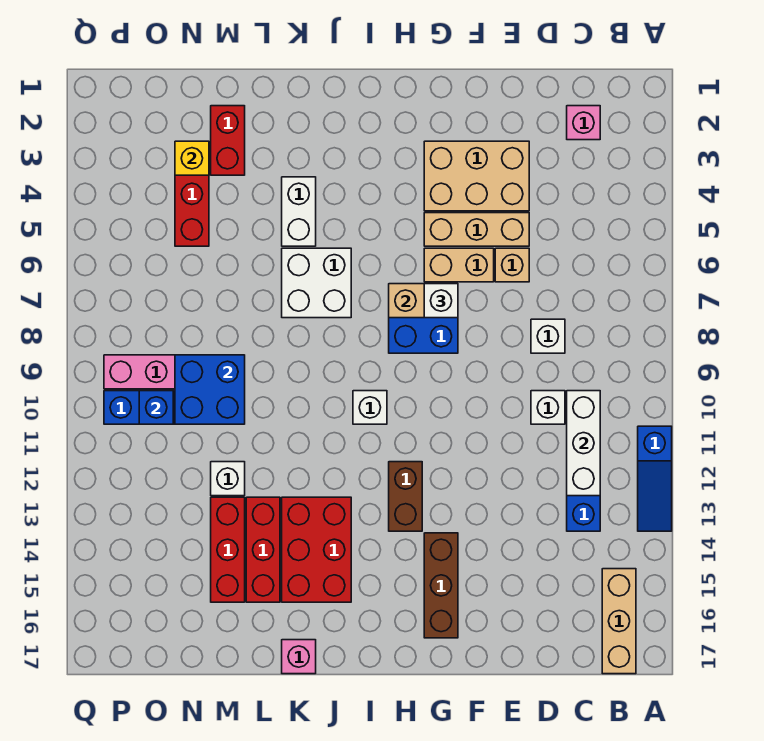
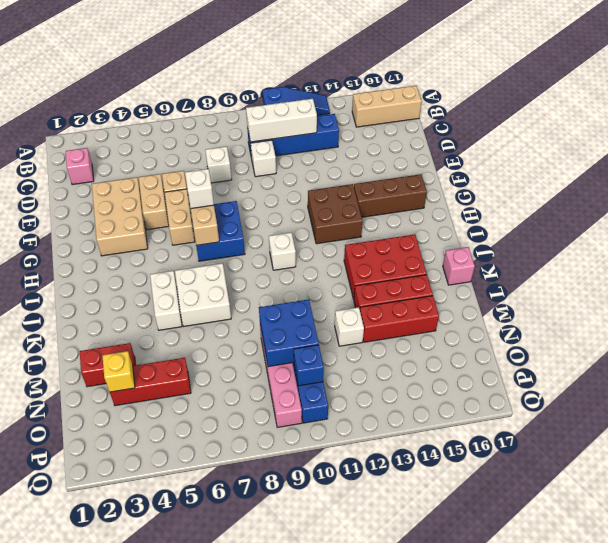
tan 1x3 brick [424,213,529,246] -> tan 1x2 brick [139,174,169,230]
brown 1x2 brick [389,462,422,531] -> brown 2x2 brick [308,184,362,244]
white 1x2 brick [282,177,316,246] -> white 1x2 brick turned to [150,271,182,330]

